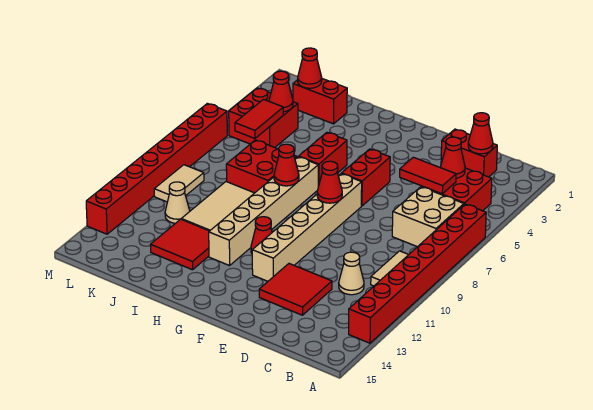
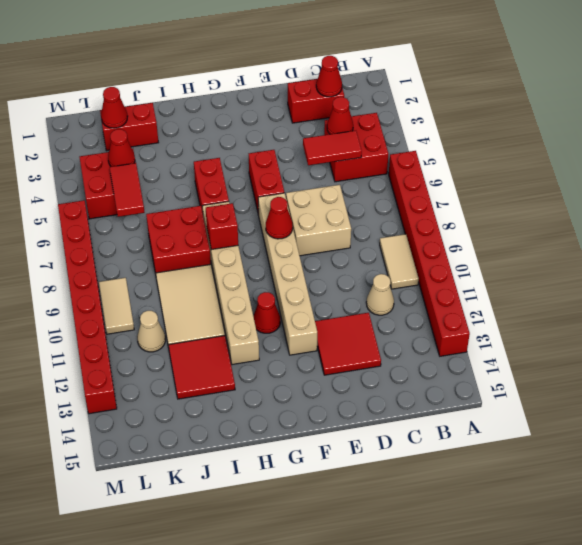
tan 2x2 brick [392,187,464,247] -> tan 2x2 brick moved to [286,185,351,256]
red 1x1 cone [274,144,299,186] -> red 1x1 brick [206,203,238,250]

